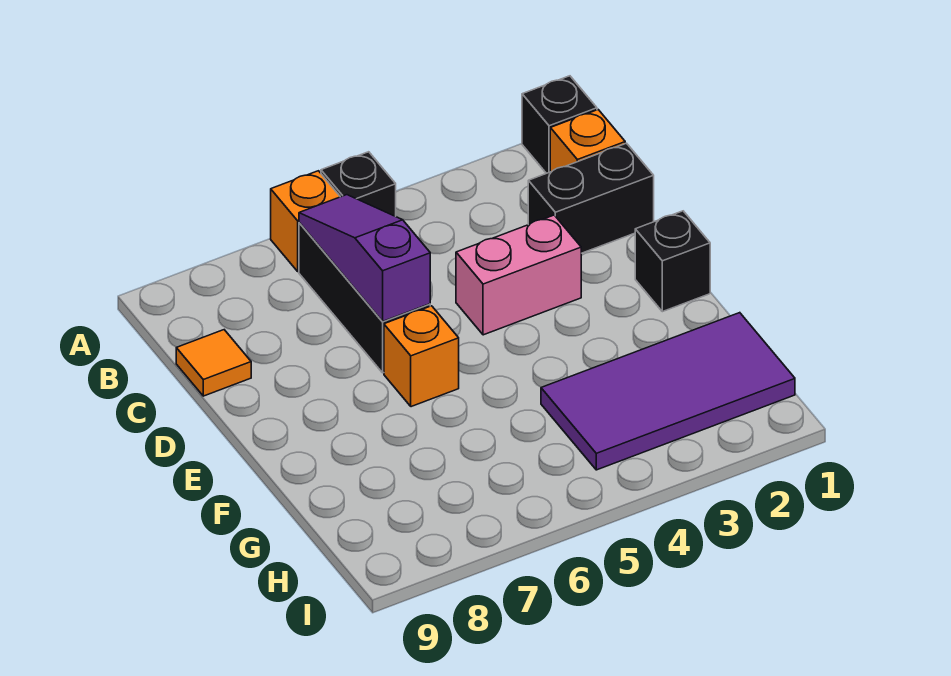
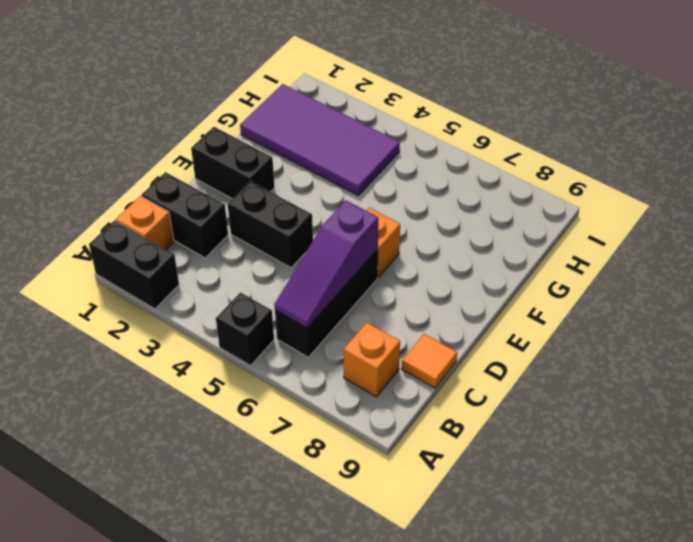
black 1x1 brick [522,76,597,173] -> black 1x2 brick [89,220,179,309]
orange 1x1 brick [271,171,340,271] -> orange 1x1 brick moved to [343,322,400,397]
pink 1x2 brick [456,215,581,335] -> black 1x2 brick [228,181,313,268]
black 1x1 brick [635,211,710,312] -> black 1x2 brick [191,127,275,199]

